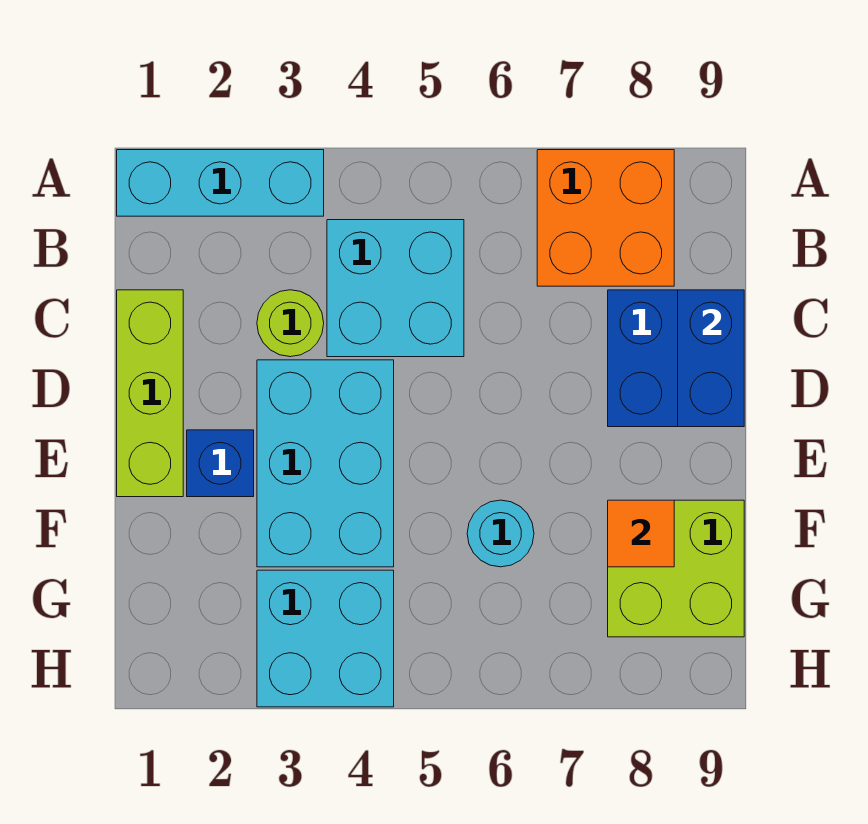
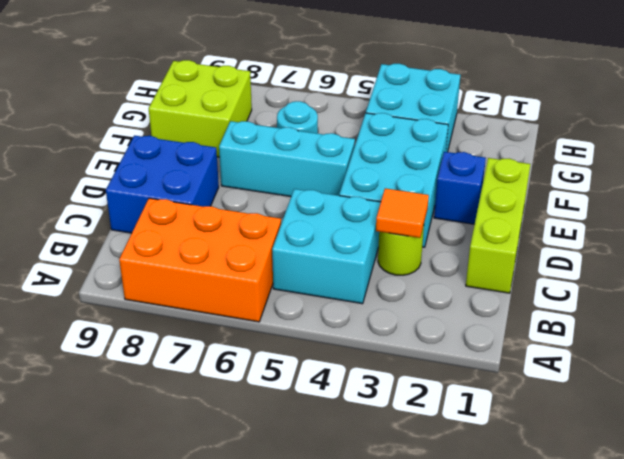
cyan 1x3 brick [117,150,324,216] -> cyan 1x3 brick moved to [219,121,355,197]
orange 2x2 brick [537,150,674,286] -> orange 2x3 brick [119,198,281,322]
blue 1x2 brick [678,290,744,427] -> none
orange 1x1 tile [608,500,674,567] -> orange 1x1 tile moved to [376,188,429,238]

